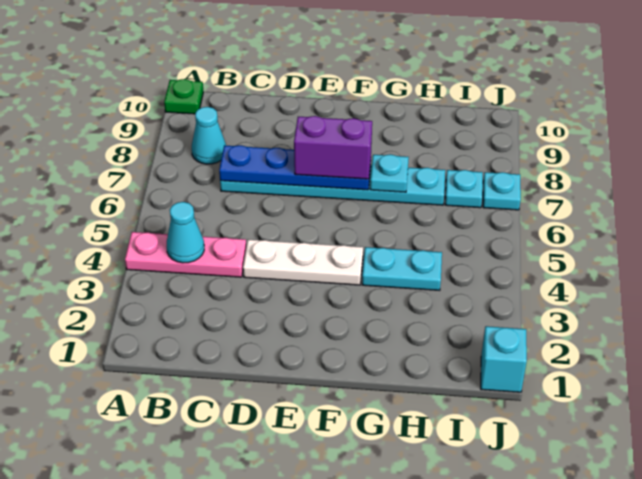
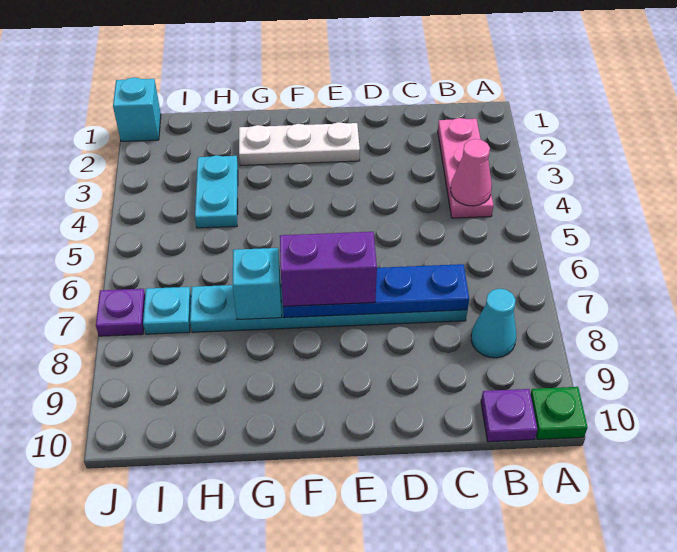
pink 1x3 plate [125,232,246,277] -> pink 1x3 plate turned to [438,118,494,218]
cyan 1x1 cone [167,202,204,263] -> pink 1x1 cone [451,139,492,206]
none -> purple 1x1 plate [481,389,537,442]
white 1x3 plate [243,240,363,285] -> white 1x3 plate moved to [239,122,360,165]
cyan 1x2 plate [362,247,442,290] -> cyan 1x2 plate turned to [195,155,238,228]
cyan 1x1 plate [370,154,409,192] -> cyan 1x1 brick [233,248,282,320]
cyan 1x1 plate [483,172,521,210] -> purple 1x1 plate [96,289,145,336]

